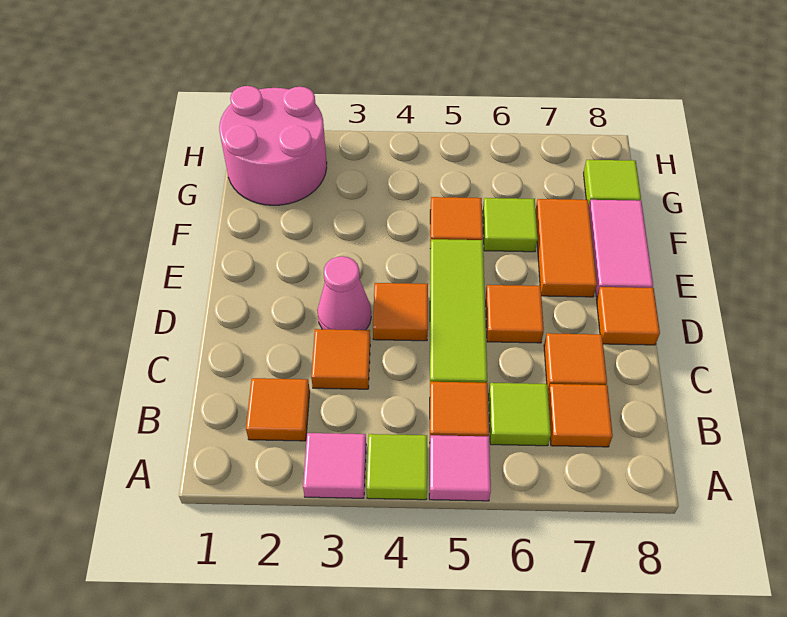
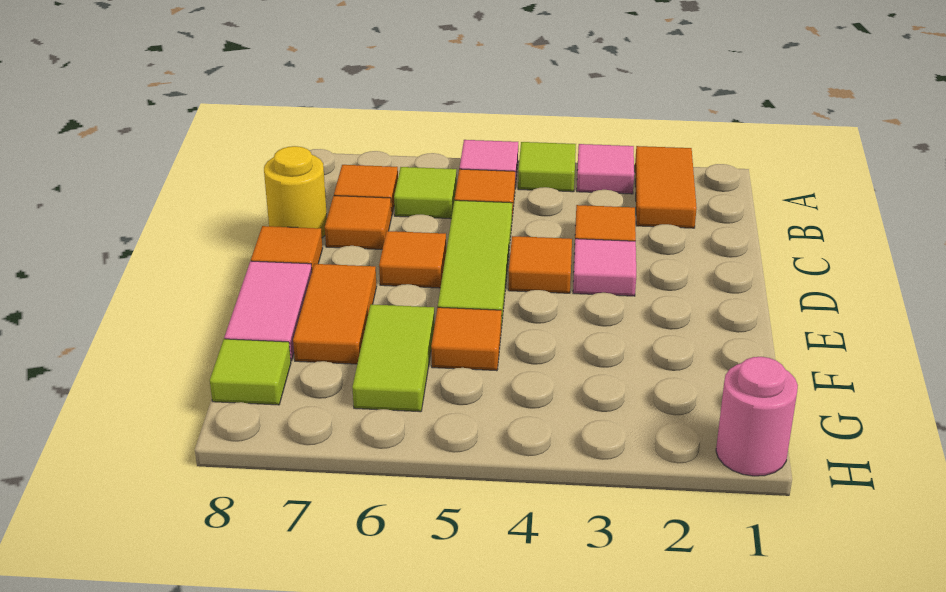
orange 1x1 tile [246,378,310,441] -> orange 1x2 tile [635,146,697,228]
none -> yellow 1x1 round brick [264,146,327,238]
pink 1x1 cone [317,256,371,330] -> pink 1x1 tile [573,239,636,296]
lime 1x1 tile [483,198,538,252] -> lime 1x2 tile [352,304,435,412]
pink 2x2 round brick [219,86,327,205] -> pink 1x1 round brick [716,357,798,476]

